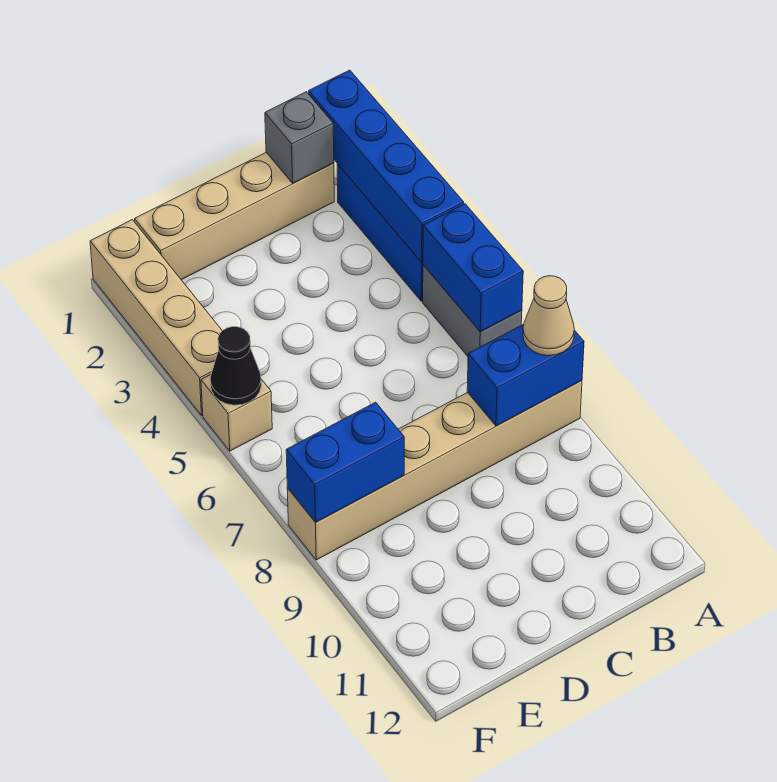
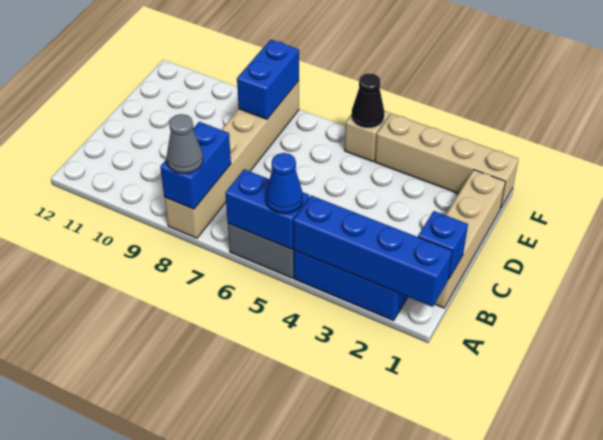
none -> blue 1x1 cone [266,153,303,214]
tan 1x1 cone [523,276,574,356] -> grey 1x1 cone [167,114,203,174]
grey 1x1 brick [265,92,334,183] -> blue 1x1 brick [418,211,468,279]

